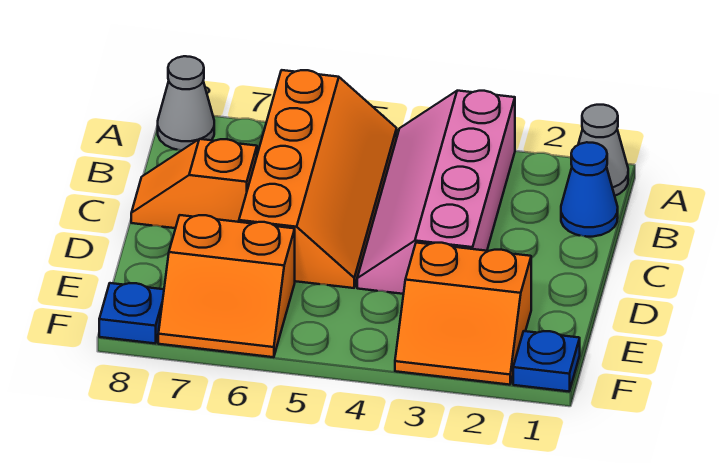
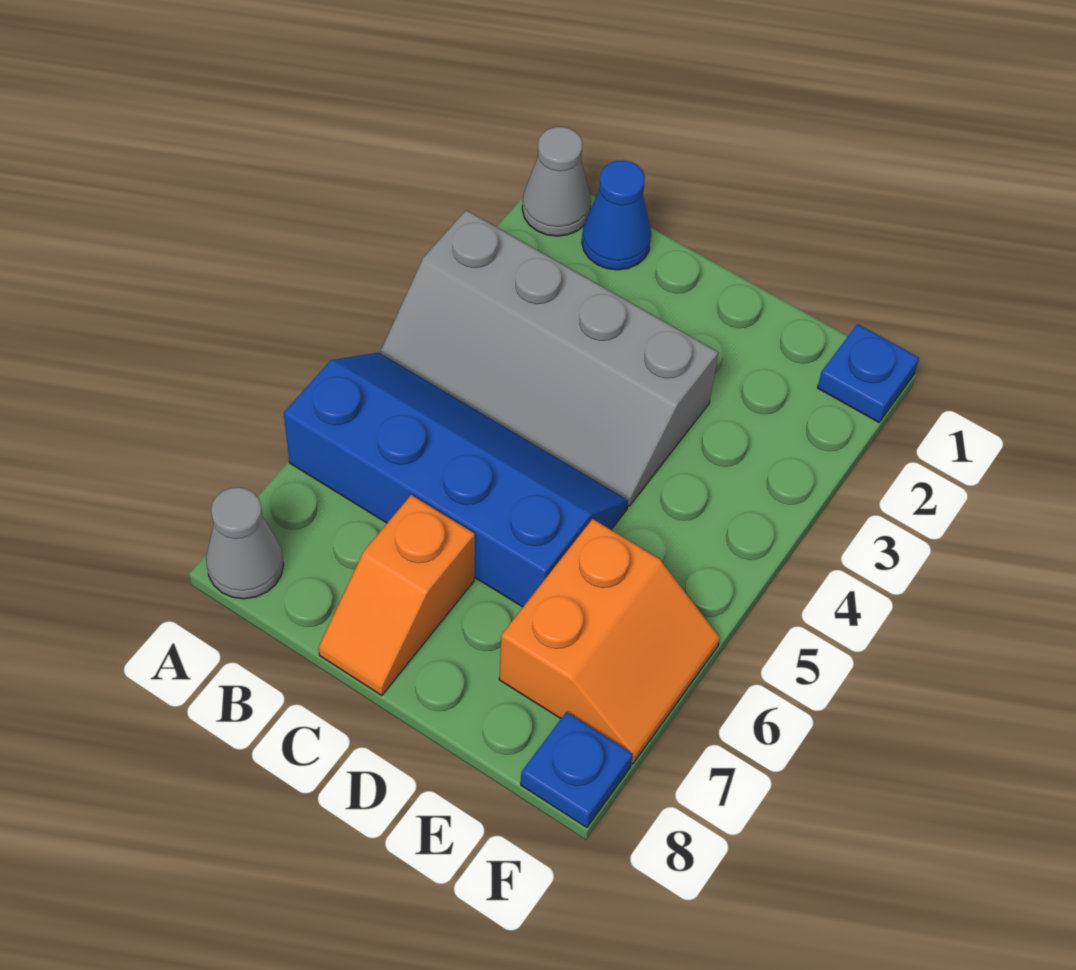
pink 2x4 slope [357,91,515,294] -> grey 2x4 slope [381,210,718,506]
orange 2x4 slope [239,70,397,288] -> blue 2x4 slope [284,352,628,607]
orange 2x2 slope [395,243,531,385] -> none

